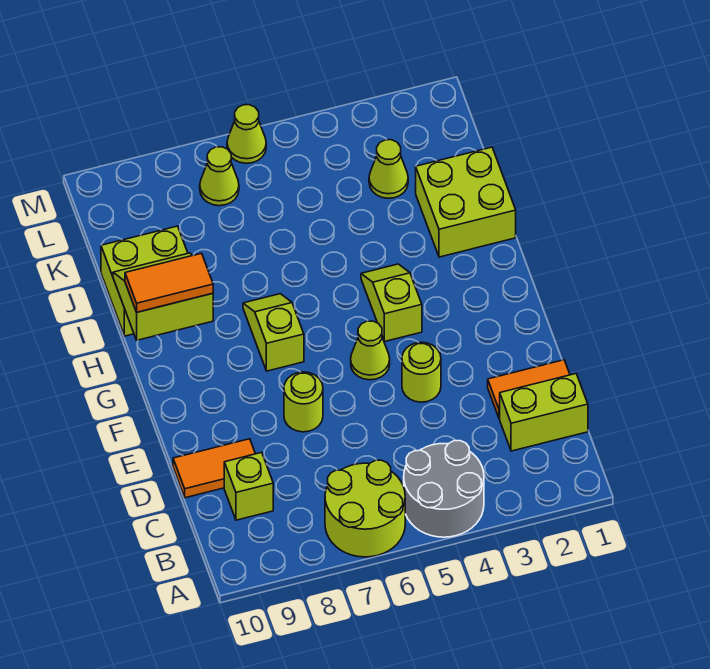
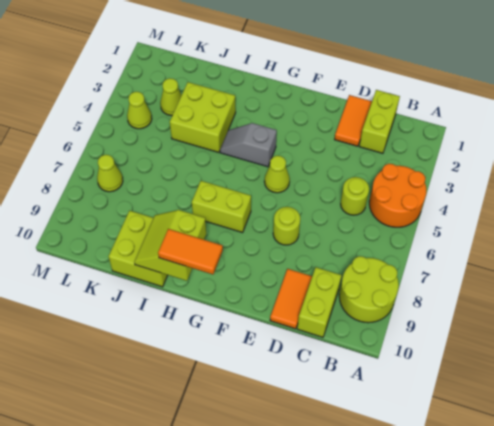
grey 2x2 round brick [404,441,484,537] -> orange 2x2 round brick [369,164,426,227]
lime 2x2 round brick [325,460,405,557] -> lime 2x2 round brick moved to [339,256,399,323]
lime 1x1 brick [224,452,273,520] -> lime 1x2 brick [297,267,342,337]
lime 1x1 round brick [402,342,441,402] -> lime 1x1 round brick moved to [341,177,369,215]
lime 1x2 slope [361,264,422,341] -> grey 1x2 slope [220,123,277,167]
lime 1x2 slope [243,294,304,371] -> lime 1x2 brick [192,181,251,233]
orange 1x2 tile [125,253,213,312] -> orange 1x2 tile turned to [158,229,223,274]
lime 2x2 brick [416,147,516,257] -> lime 2x2 brick moved to [170,82,236,152]
lime 1x1 cone [227,105,266,163] -> lime 1x1 cone moved to [127,92,152,129]

